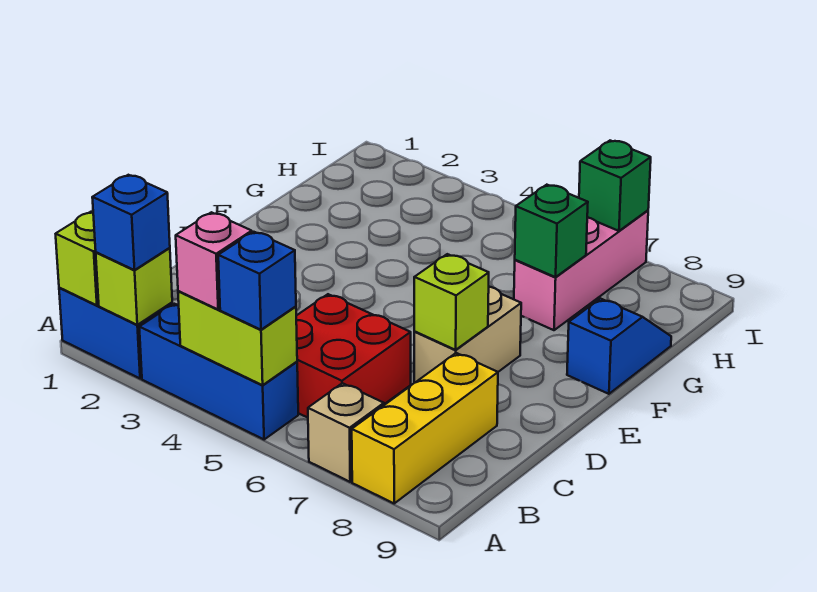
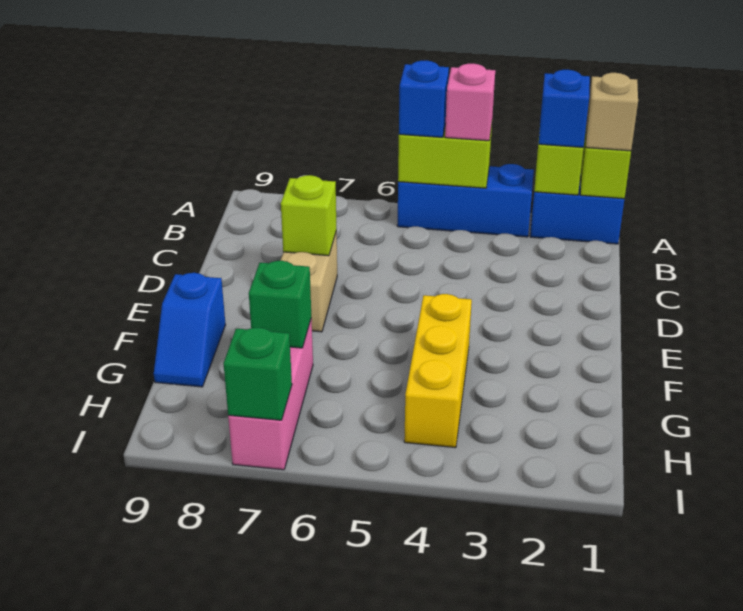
tan 1x1 brick [308,383,384,482] -> tan 1x1 brick moved to [586,73,638,151]
yellow 1x3 brick [352,353,498,503] -> yellow 1x3 brick moved to [404,294,472,448]
red 2x2 brick [296,294,411,418] -> none

